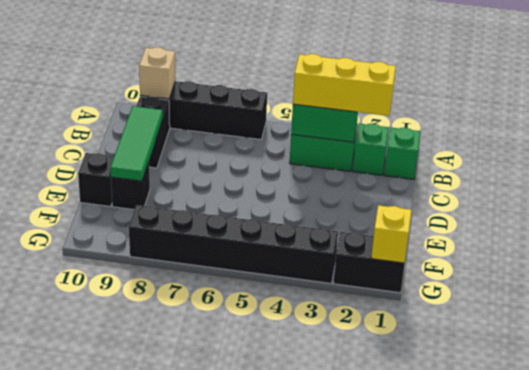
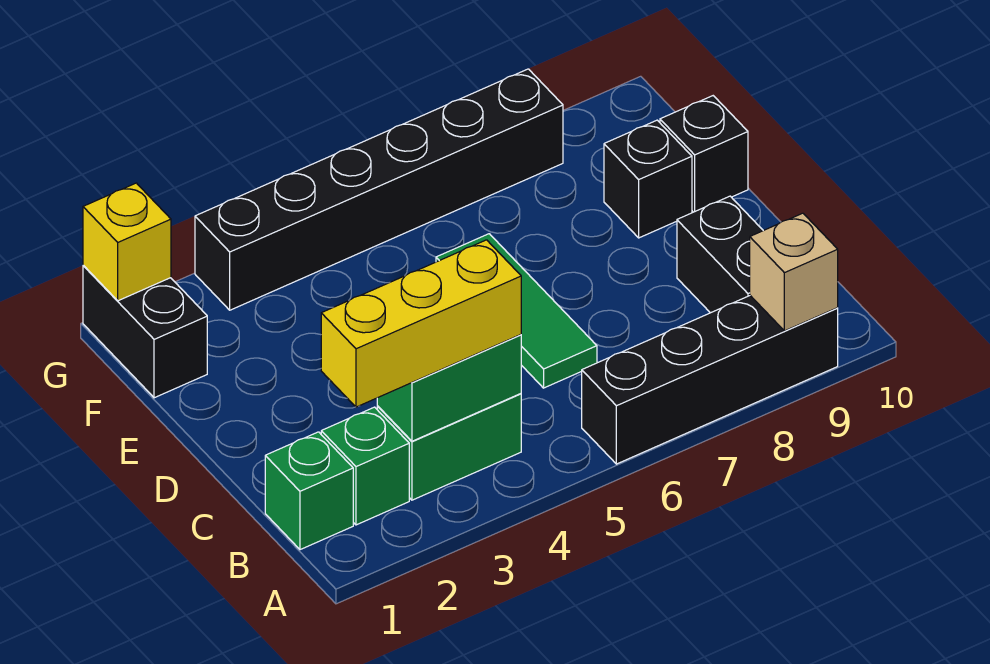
green 1x3 tile [110,106,163,181] -> green 1x3 tile moved to [436,234,597,388]
black 1x2 brick [334,232,405,293] -> black 1x2 brick turned to [83,265,207,398]

